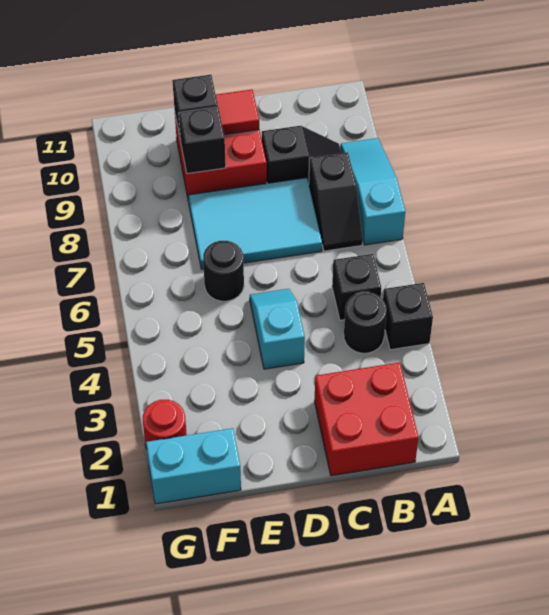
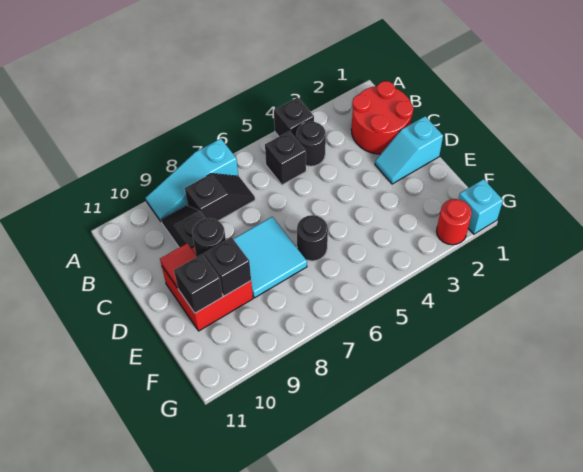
red 2x2 brick [315,362,419,476] -> red 2x2 round brick [351,81,414,154]
cyan 2x3 tile [188,178,322,269] -> cyan 2x2 tile [234,217,307,298]
cyan 1x2 slope [250,289,305,369] -> cyan 1x2 slope moved to [375,116,443,184]
none -> black 1x1 round brick [192,218,226,257]
cyan 1x2 brick [146,428,241,504] -> cyan 1x1 brick [459,179,503,234]

